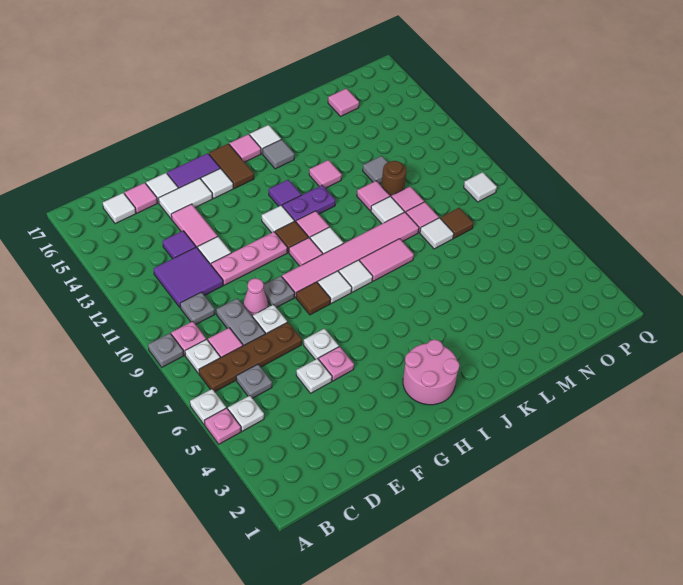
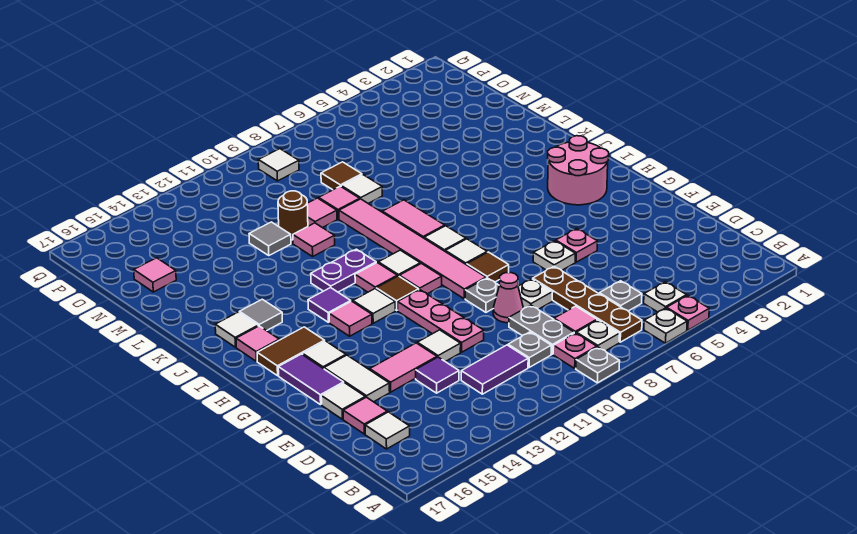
purple 2x2 tile [154,247,223,308] -> purple 1x2 tile [461,345,528,394]
grey 1x2 plate [216,298,265,346] -> grey 1x2 plate turned to [509,305,574,354]
white 1x1 plate [296,359,332,393] -> none
purple 1x2 plate [282,185,335,222] -> purple 1x2 plate turned to [311,249,376,292]
pink 1x1 tile [309,160,342,188] -> pink 1x1 tile moved to [329,301,372,336]
white 1x1 tile [371,196,404,224] -> none

